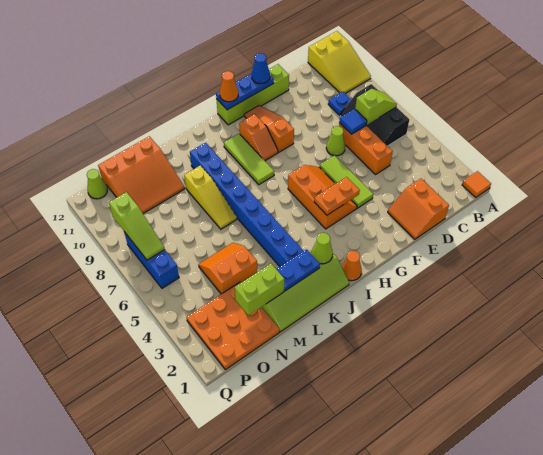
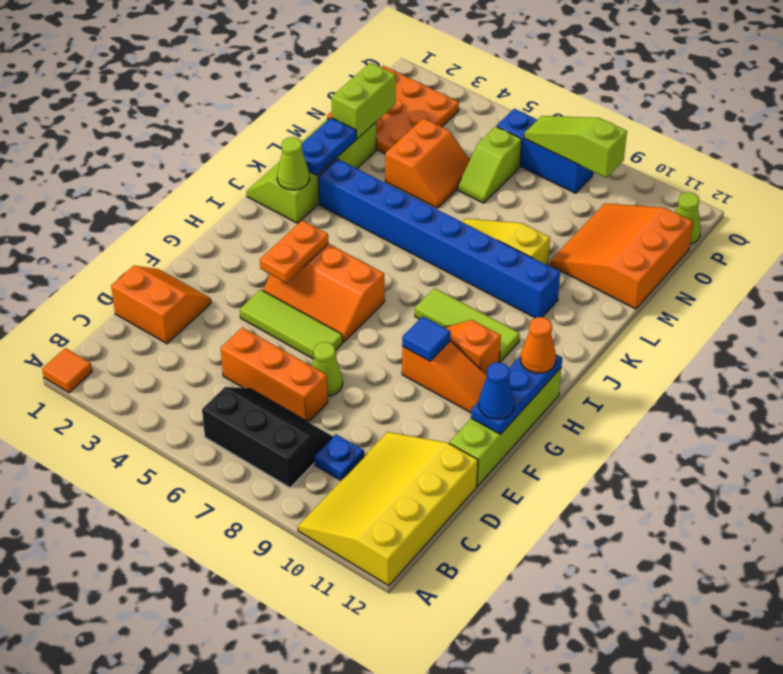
yellow 2x3 slope [308,31,371,94] -> yellow 3x4 slope [298,432,478,586]
lime 1x2 slope [355,89,397,125] -> lime 1x2 slope moved to [458,126,522,203]
blue 1x1 tile [339,109,367,134] -> blue 1x1 tile moved to [402,316,451,361]
orange 1x1 cone [342,251,362,281] -> none

